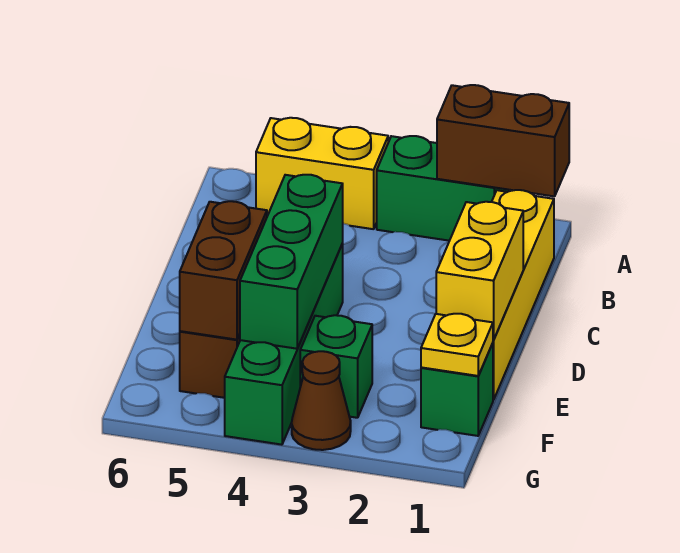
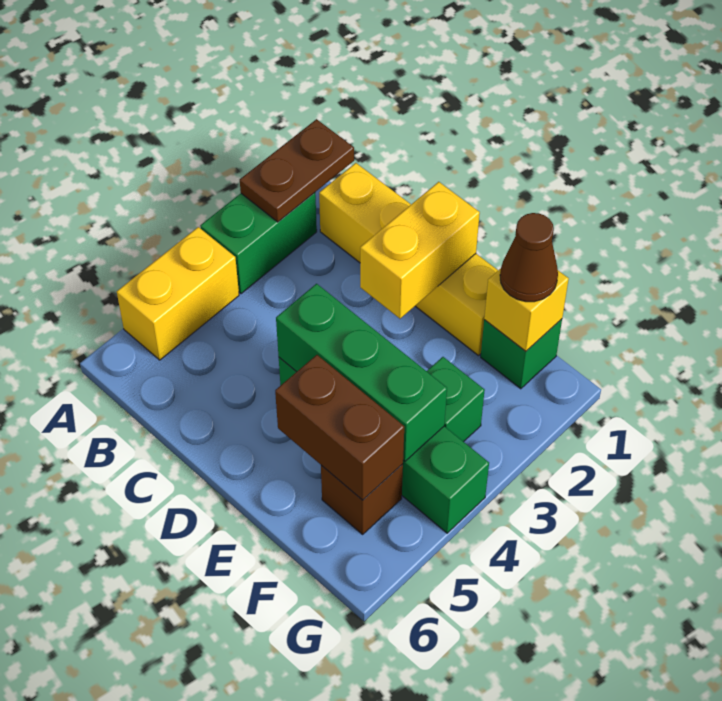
brown 1x2 brick [437,85,569,196] -> brown 1x2 plate [240,119,354,222]
yellow 1x2 brick [436,202,523,340] -> yellow 1x2 brick turned to [360,182,480,319]
yellow 1x1 plate [421,314,493,376] -> yellow 1x1 brick [484,269,569,351]
brown 1x1 cone [292,351,351,450] -> brown 1x1 cone moved to [500,213,558,302]

